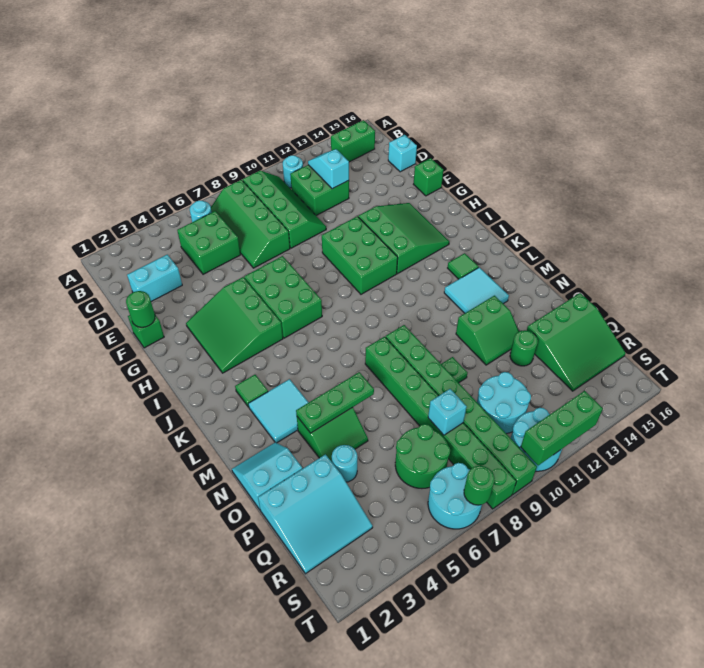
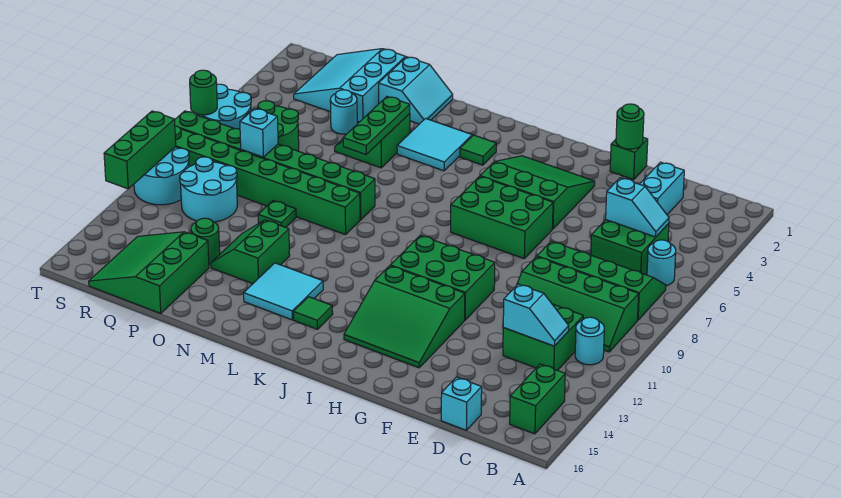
none -> cyan 1x2 slope [606,178,669,237]
green 1x1 brick [413,158,443,196] -> none

